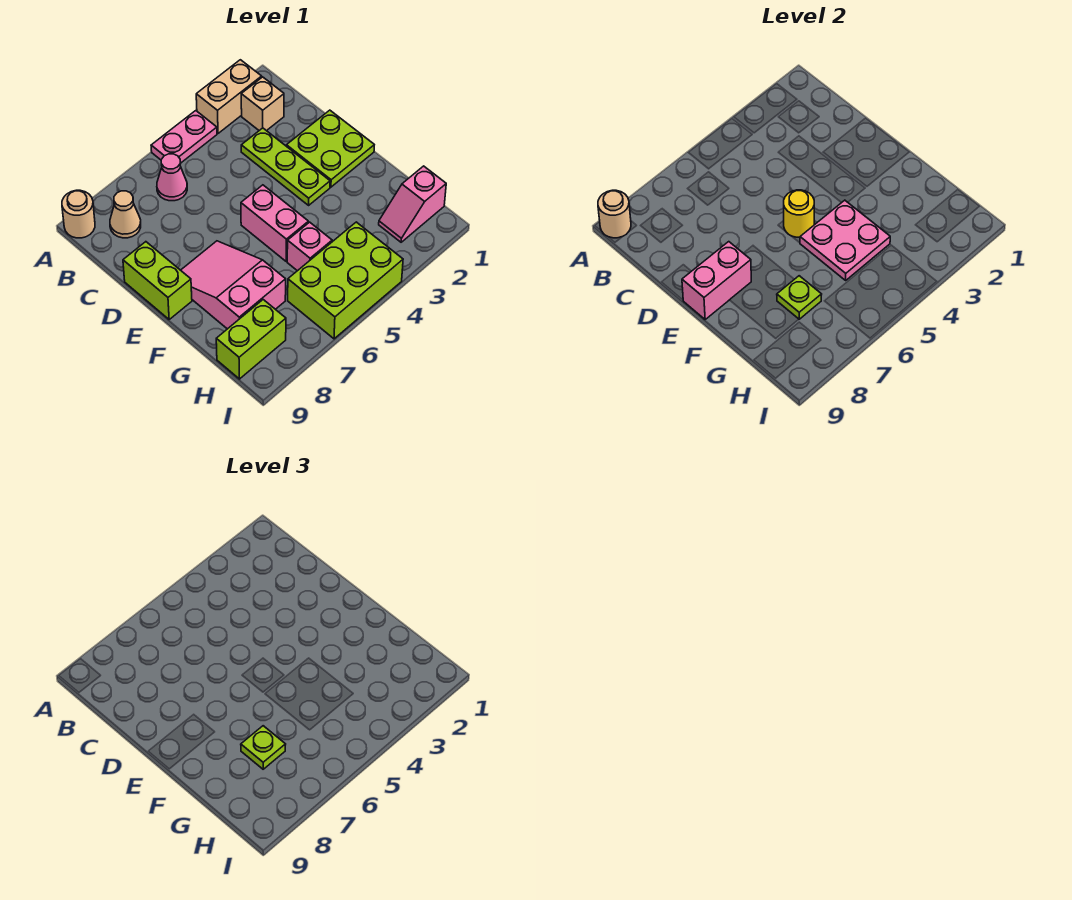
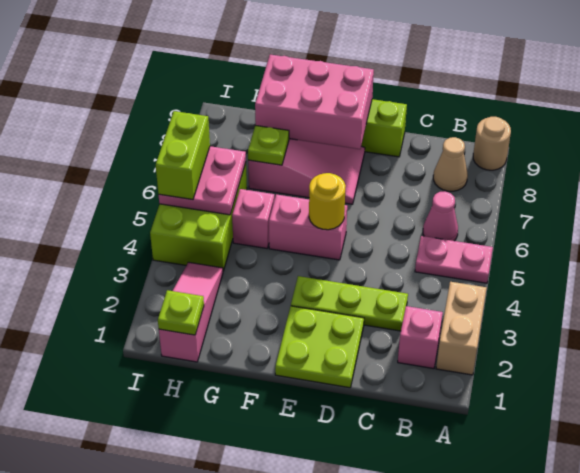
pink 1x2 plate [151,111,217,163] -> pink 1x2 plate turned to [415,236,493,283]
tan 1x1 round brick [598,190,631,238] -> none
tan 1x1 brick [241,77,284,131] -> pink 1x1 brick [398,306,443,369]
pink 1x2 brick [682,242,751,319] -> pink 2x3 brick [255,55,374,149]
pink 2x2 plate [800,200,890,280] -> pink 2x2 plate moved to [159,146,246,215]
lime 1x1 plate [241,726,286,769] -> lime 1x1 plate moved to [158,290,204,335]
pink 1x2 slope [379,166,446,242] -> pink 1x3 slope [159,262,223,362]
lime 1x2 brick [216,300,286,379] -> lime 1x2 brick moved to [156,111,210,200]

